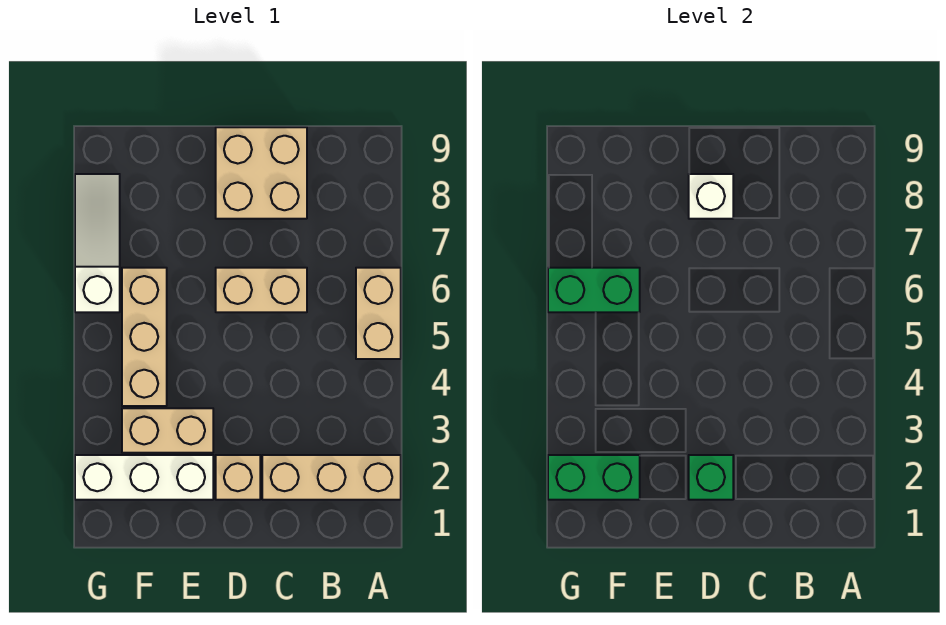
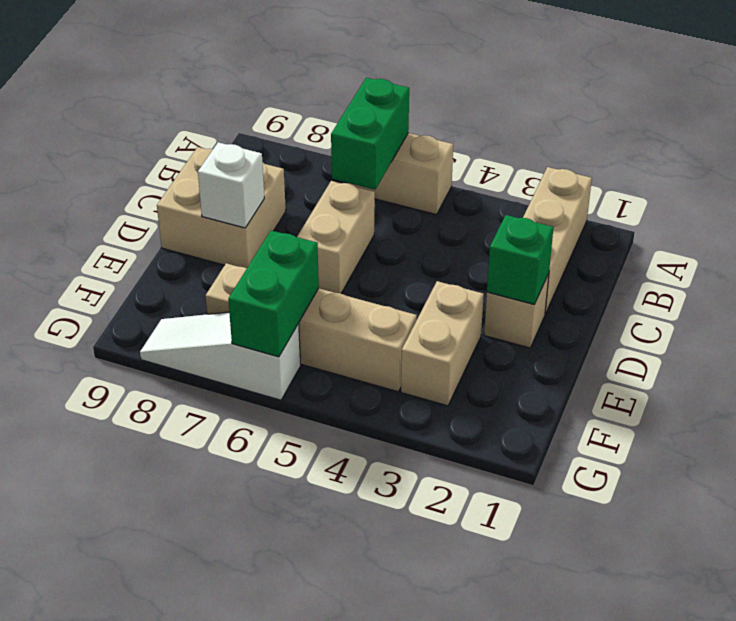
white 1x3 brick [75,455,213,500] -> none
green 1x2 brick [548,455,640,500] -> green 1x2 brick moved to [331,78,409,190]
tan 1x3 brick [122,268,167,406] -> tan 1x4 brick [206,263,417,392]

